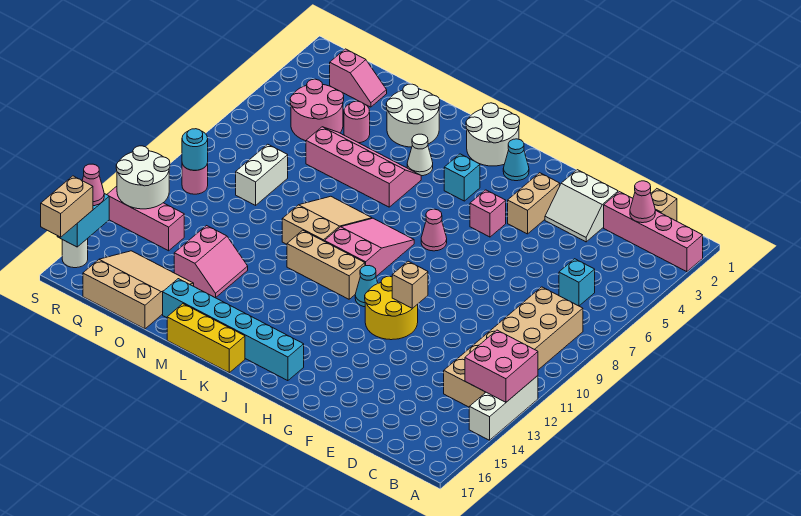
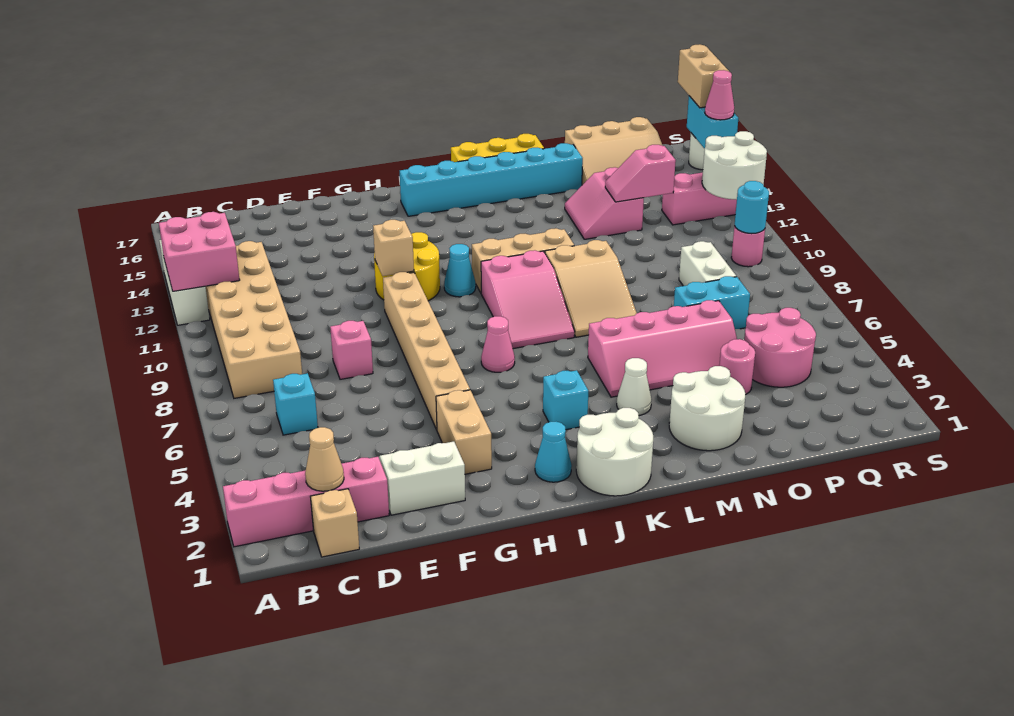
pink 1x1 cone [630,181,655,223] -> tan 1x1 cone [305,427,344,491]
none -> tan 1x6 brick [383,272,470,430]
pink 1x1 brick [470,190,506,237] -> pink 1x1 brick moved to [330,321,373,379]
none -> cyan 1x2 brick [674,276,750,329]
pink 1x2 slope [330,49,387,107] -> pink 1x2 slope moved to [605,145,676,202]

